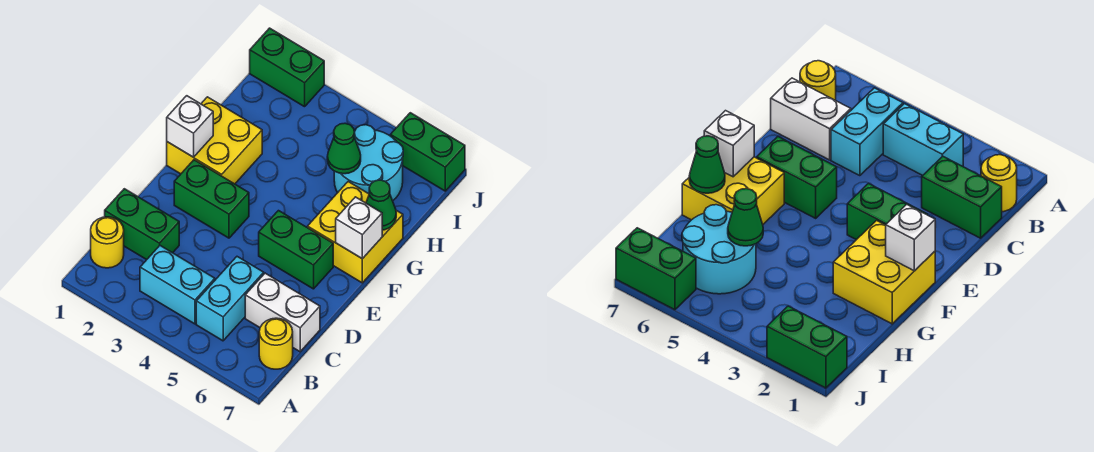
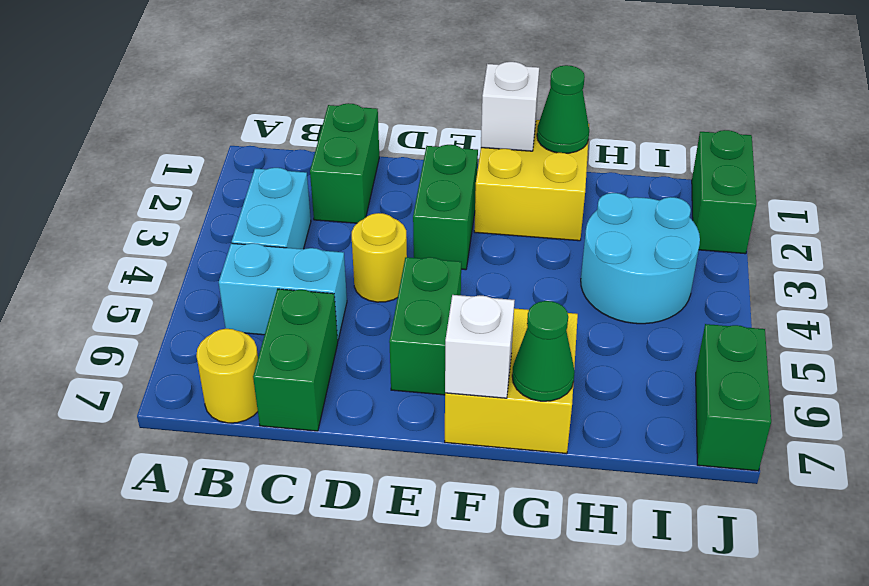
yellow 1x1 round brick [91,217,124,268] -> yellow 1x1 round brick moved to [352,213,407,302]
white 1x2 brick [245,273,320,352] -> green 1x2 brick [253,289,338,431]
cyan 2x2 round brick [334,125,403,201] -> cyan 2x2 round brick moved to [581,193,700,324]
green 1x1 cone [327,123,361,174] -> green 1x1 cone moved to [537,65,589,153]

